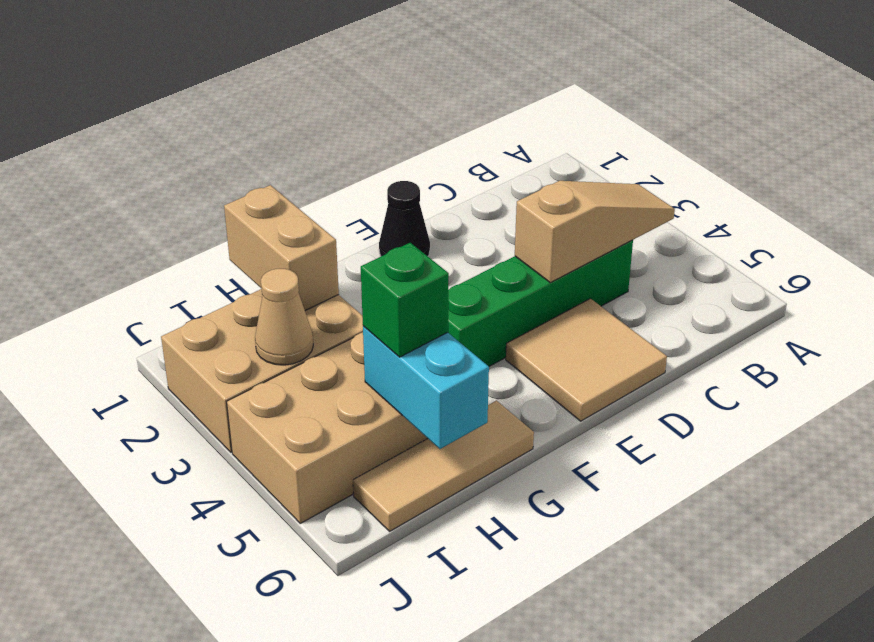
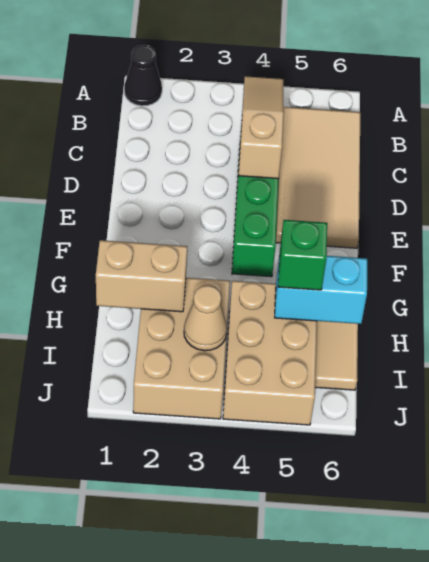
tan 2x2 tile [506,299,667,421] -> tan 2x4 tile [276,107,360,248]
black 1x1 cone [379,181,430,256] -> black 1x1 cone moved to [124,45,162,106]

